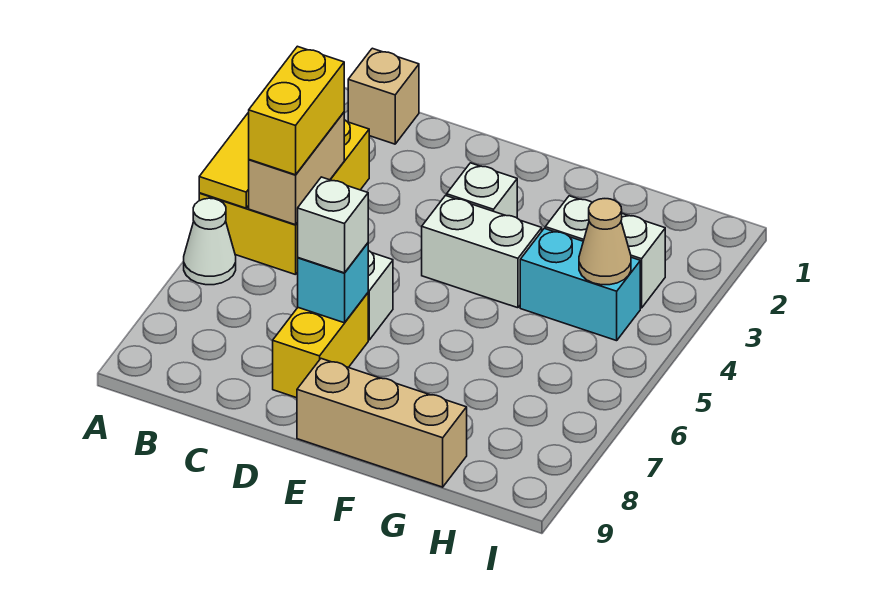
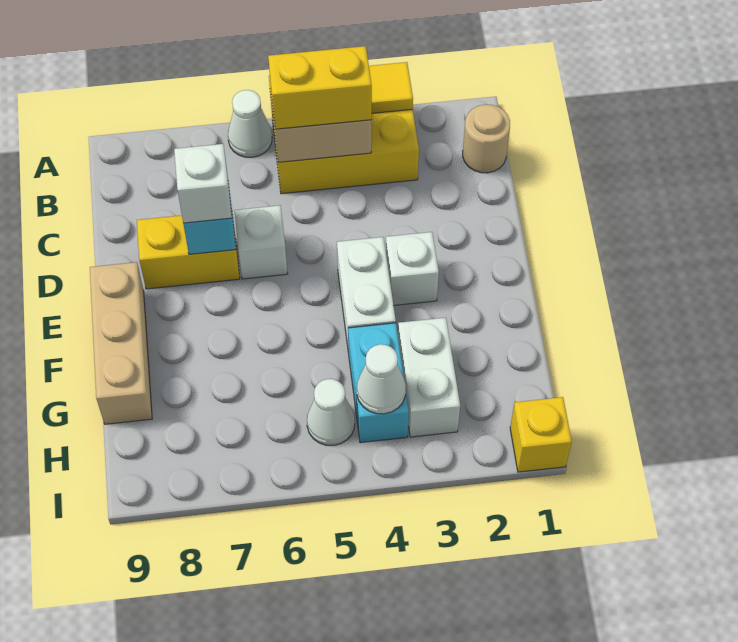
tan 1x1 brick [348,48,419,144] -> tan 1x1 round brick [463,105,510,173]
tan 1x1 cone [579,199,631,285] -> white 1x1 cone [357,344,406,414]
none -> white 1x1 cone [307,379,355,445]
none -> yellow 1x1 brick [510,397,572,472]

